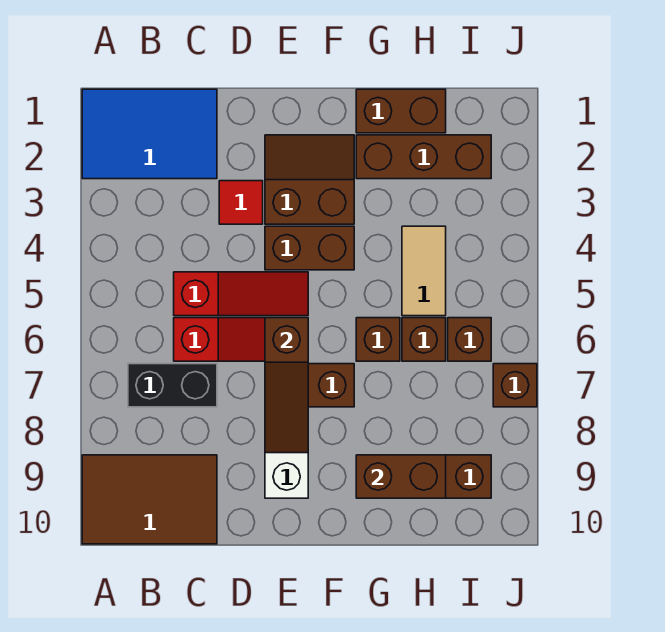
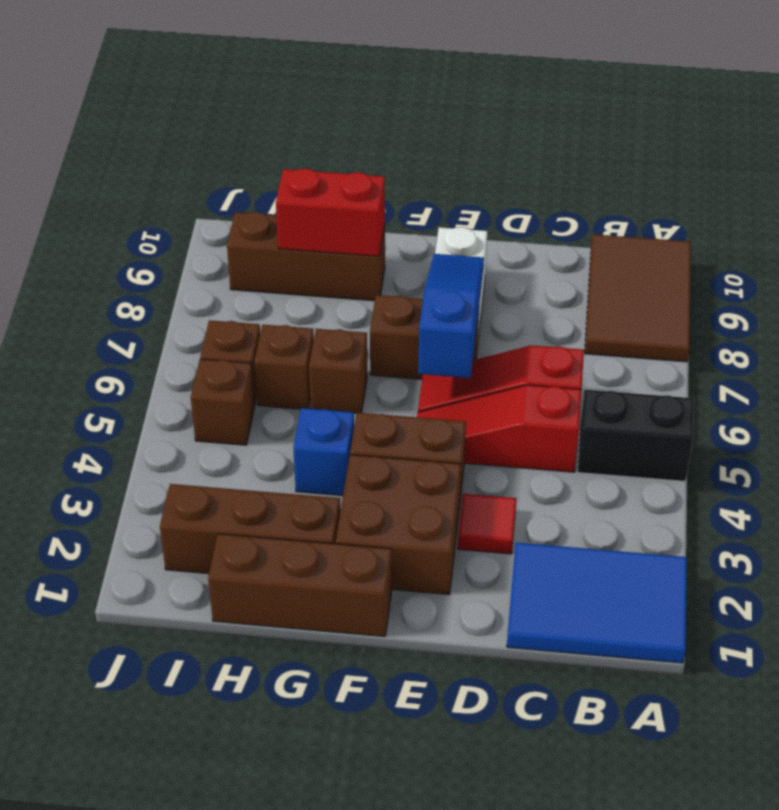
brown 2x3 tile [82,455,217,544] -> brown 2x3 tile turned to [585,234,691,362]
black 1x2 brick [128,364,217,407] -> black 1x2 brick moved to [577,390,693,481]
brown 2x2 slope [265,135,354,224] -> brown 2x2 brick [336,455,461,595]
brown 1x3 slope [265,318,308,453] -> blue 1x3 slope [418,254,484,378]
brown 1x2 brick [356,89,446,133] -> brown 1x3 brick [208,534,392,637]
none -> blue 1x1 brick [293,408,354,496]
brown 1x2 brick [356,455,446,498] -> red 1x2 brick [276,169,385,256]
tan 1x2 tile [402,226,446,316] -> none
brown 1x1 brick [493,364,537,407] -> brown 1x1 brick moved to [191,359,255,445]

